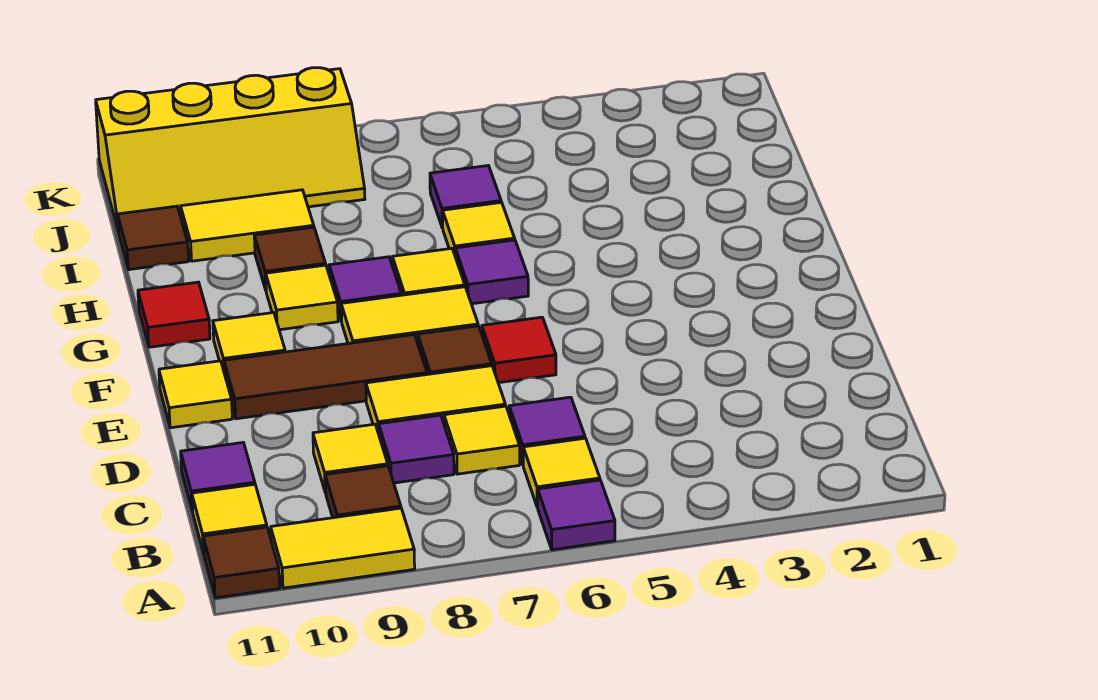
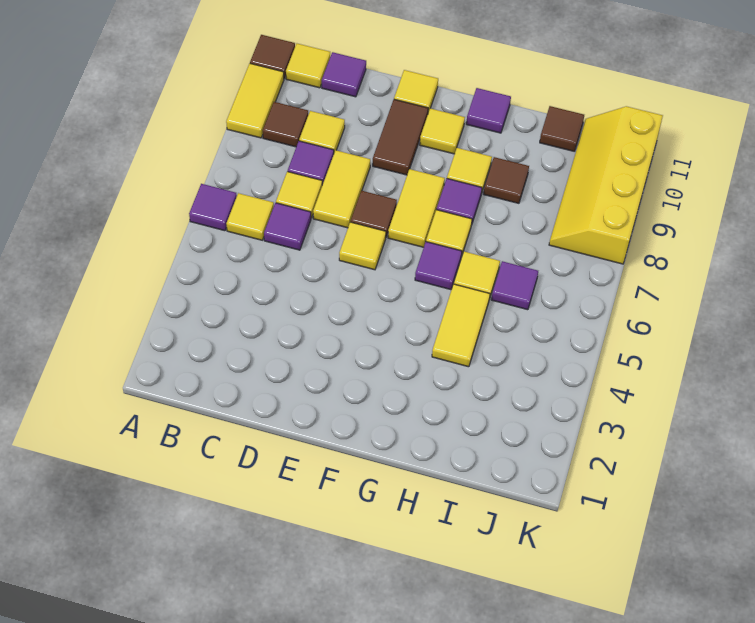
red 1x1 tile [482,317,556,383] -> yellow 1x1 tile [339,222,386,270]
brown 1x3 tile [224,335,427,419] -> brown 1x2 tile [373,99,428,175]
red 1x1 tile [138,282,210,347] -> purple 1x1 tile [466,88,511,133]
yellow 1x2 tile [181,190,314,261] -> yellow 1x2 tile moved to [432,284,490,367]

